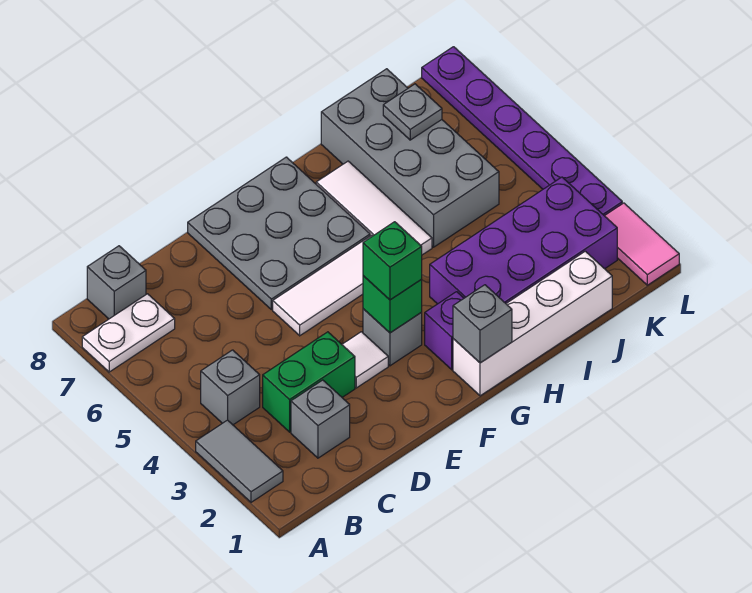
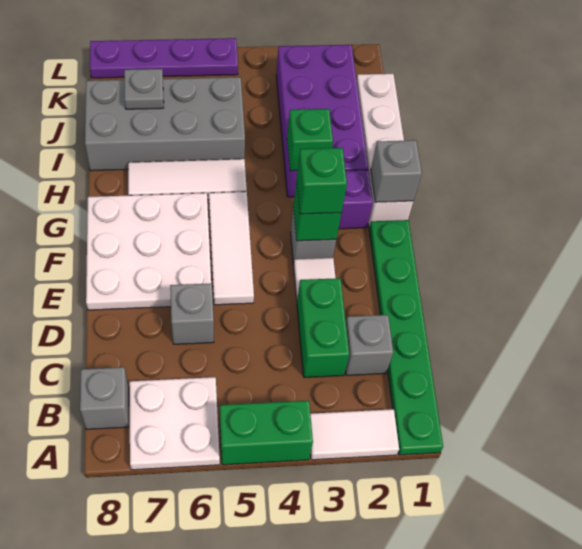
none -> green 1x6 plate [369,220,443,455]
grey 1x2 tile [196,420,283,502] -> white 1x2 tile [310,409,399,460]
none -> green 1x2 brick [220,401,313,465]
white 1x2 plate [82,294,175,372] -> white 2x2 plate [129,377,220,470]
grey 1x1 brick [201,350,260,425] -> grey 1x1 brick moved to [170,283,214,344]
grey 3x3 plate [188,157,370,310] -> white 3x3 plate [86,193,211,310]
none -> green 1x1 brick [287,109,333,171]
pink 1x2 tile [605,203,679,285] -> none
purple 1x6 plate [422,47,622,216] -> purple 1x4 plate [90,38,238,78]

